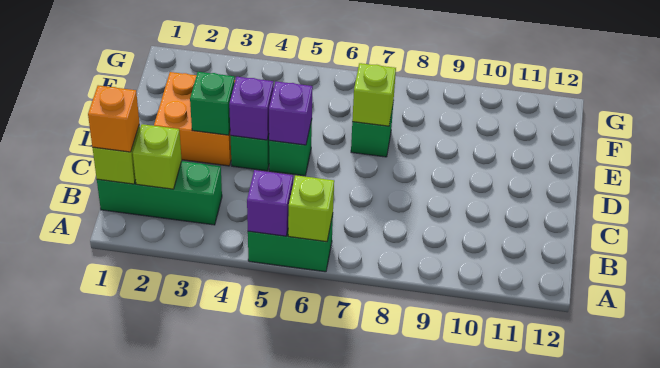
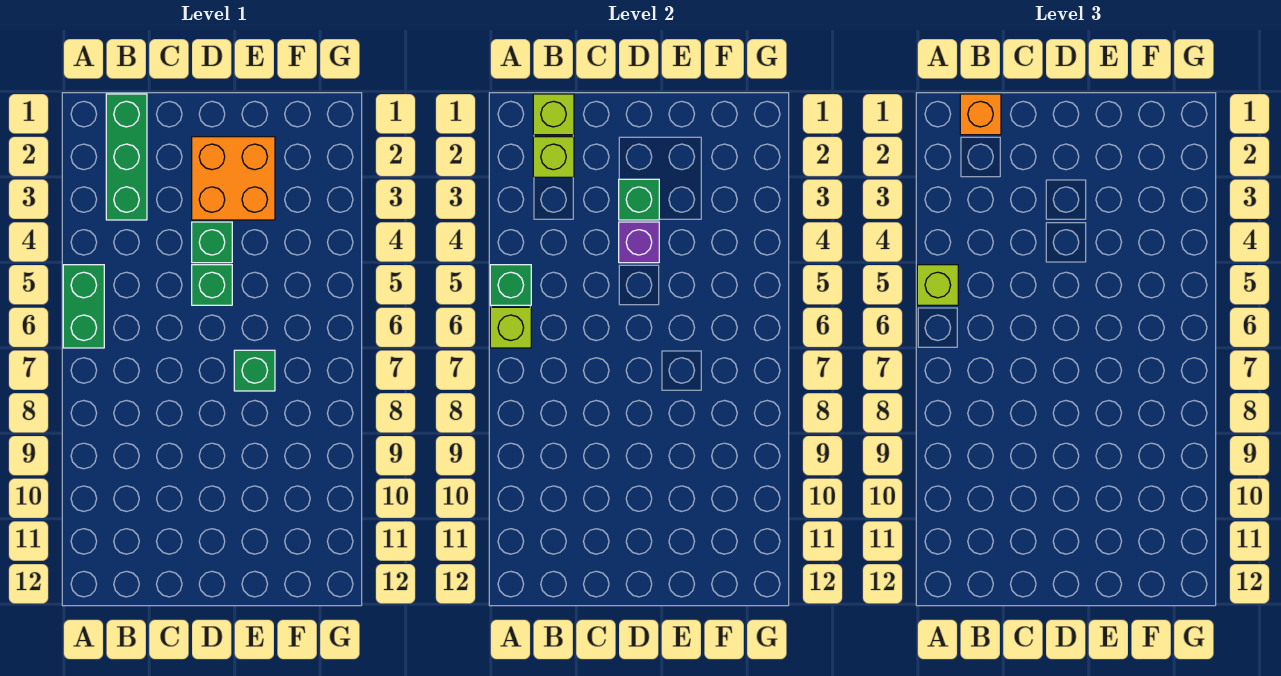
purple 1x1 brick [247,170,293,236] -> green 1x1 brick [490,265,531,305]
purple 1x1 brick [269,81,313,145] -> none
lime 1x1 brick [352,63,396,126] -> lime 1x1 brick moved to [917,265,958,305]

